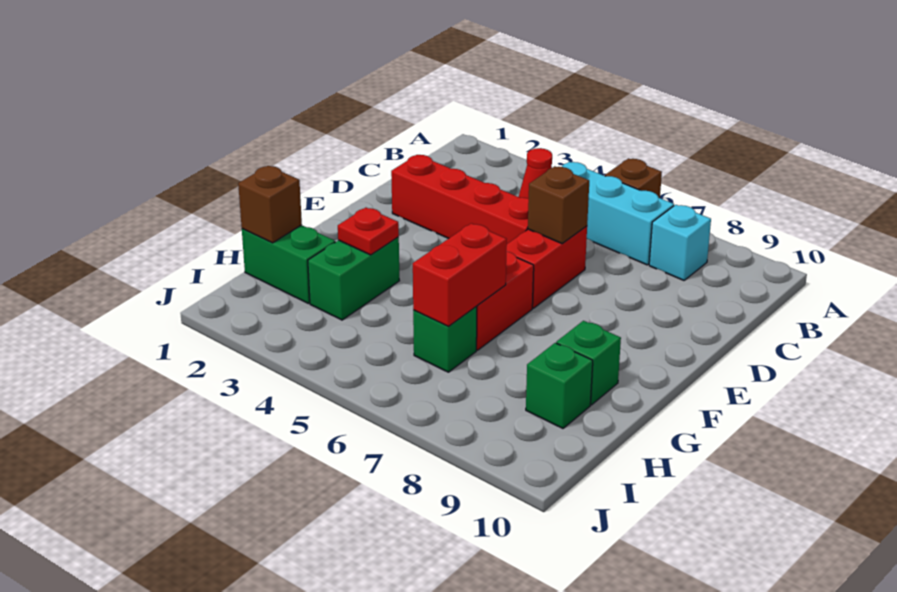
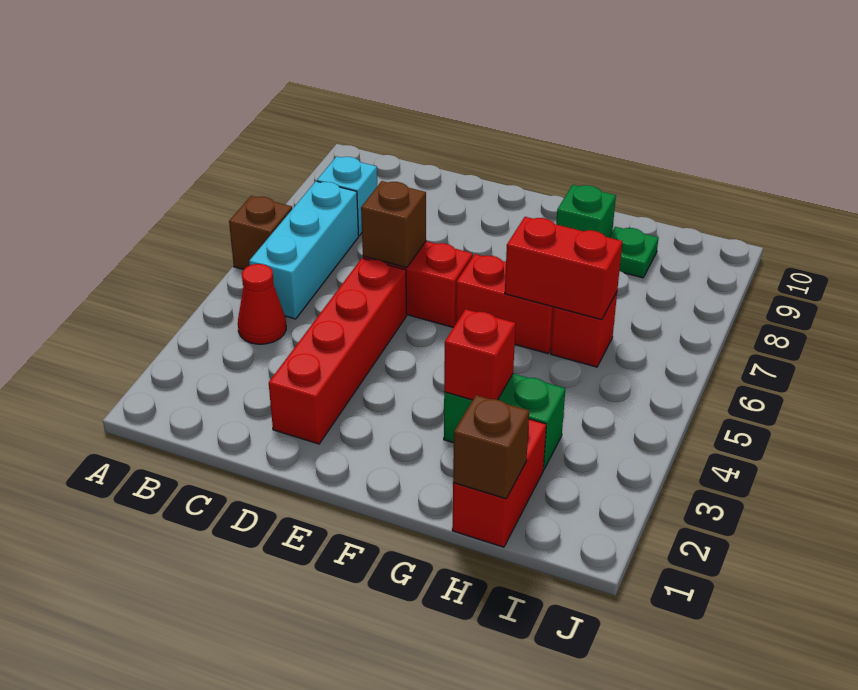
red 1x1 plate [338,208,399,255] -> red 1x1 brick [444,309,516,400]
green 1x2 brick [242,225,335,303] -> red 1x2 brick [452,419,546,547]
green 1x1 brick [413,306,477,372] -> red 1x1 brick [551,292,617,367]
green 1x1 brick [526,343,593,428] -> green 1x1 plate [609,227,658,278]

